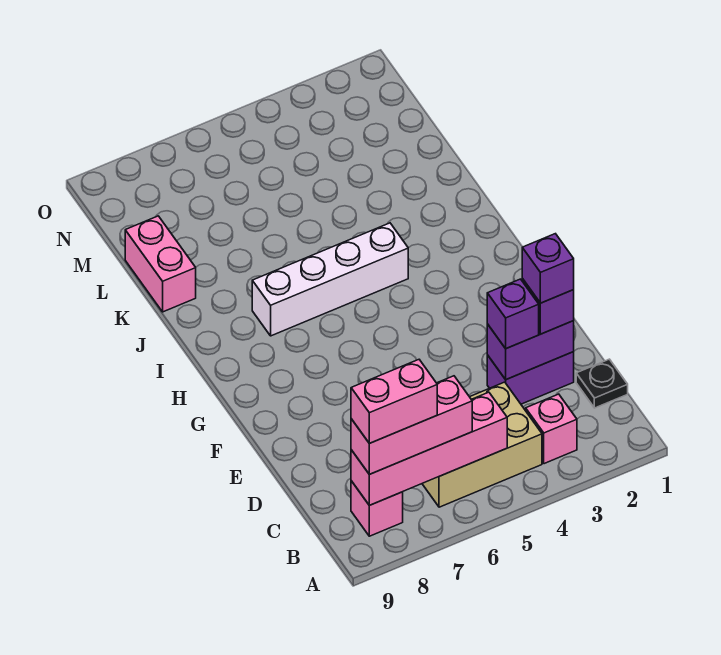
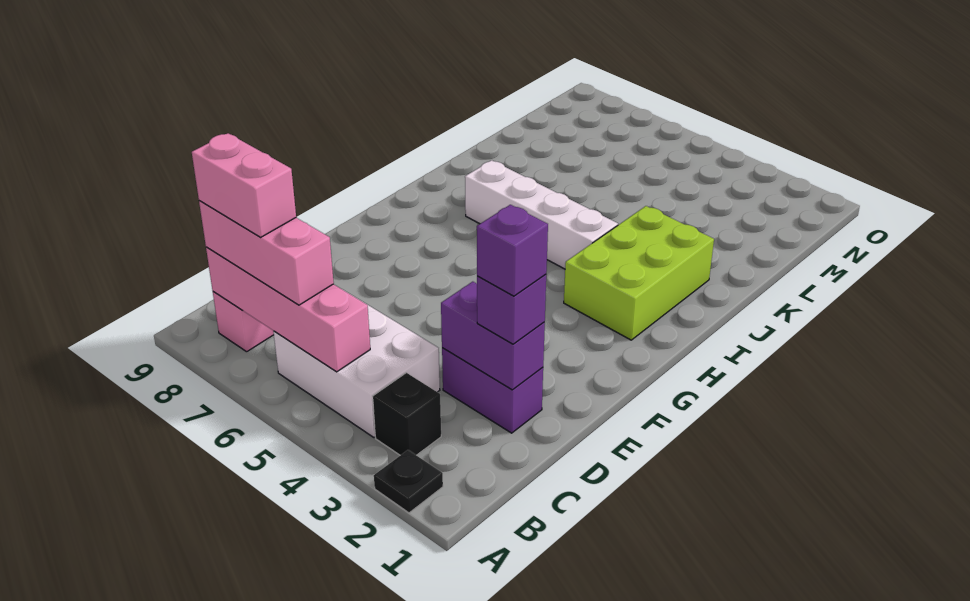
pink 1x1 brick [526,394,577,464] -> black 1x1 brick [373,373,441,455]
tan 2x3 brick [422,382,542,507] -> white 2x3 brick [273,305,440,437]
black 1x1 plate [576,359,628,408] -> black 1x1 plate moved to [374,450,443,513]
purple 1x1 brick [487,279,539,349] -> none
none -> lime 2x3 brick [564,206,714,340]
pink 1x2 brick [125,216,196,312] -> none

